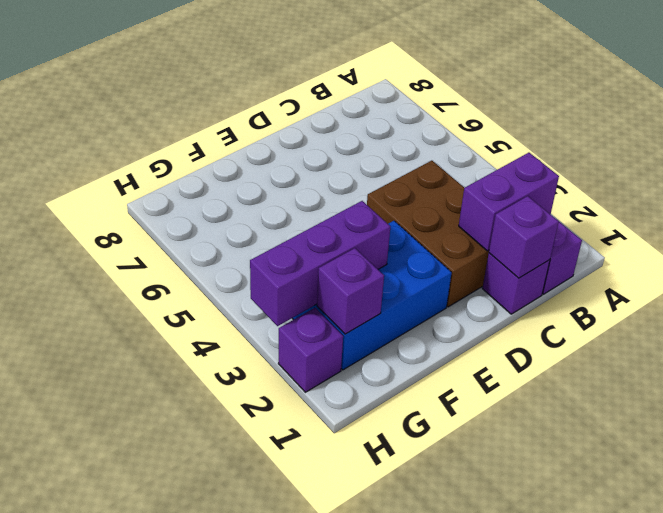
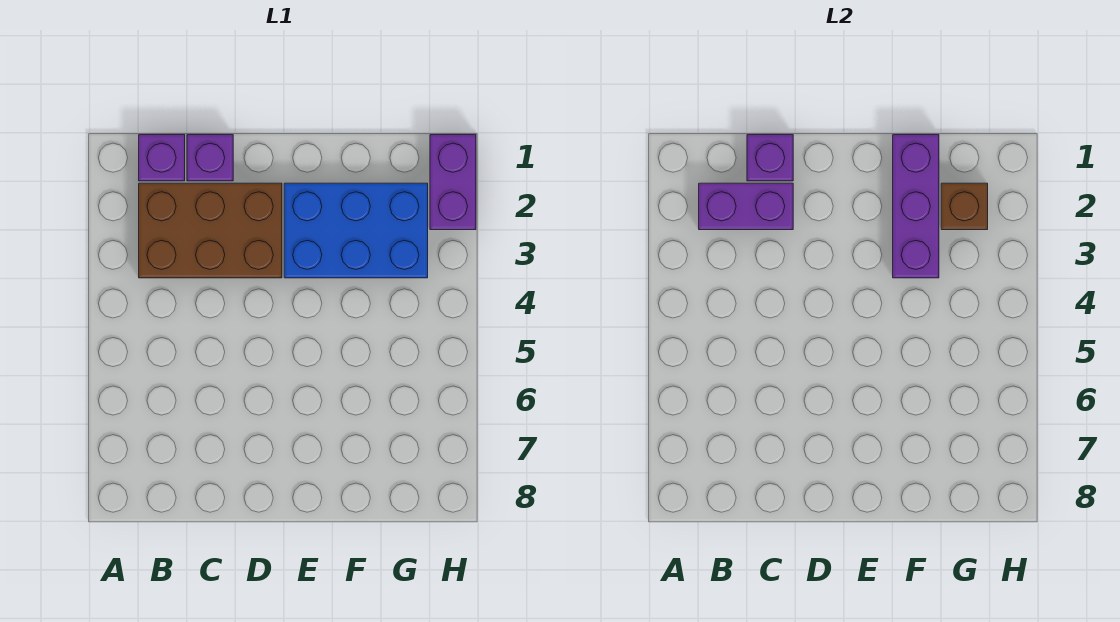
brown 2x3 brick [367,161,489,307] -> brown 2x3 brick turned to [139,183,282,278]
purple 1x3 brick [250,201,390,326] -> purple 1x3 brick turned to [893,135,939,278]
purple 1x1 brick [317,248,384,334] -> brown 1x1 brick [941,183,988,230]
purple 1x1 brick [278,308,343,392] -> purple 1x2 brick [430,135,476,230]

